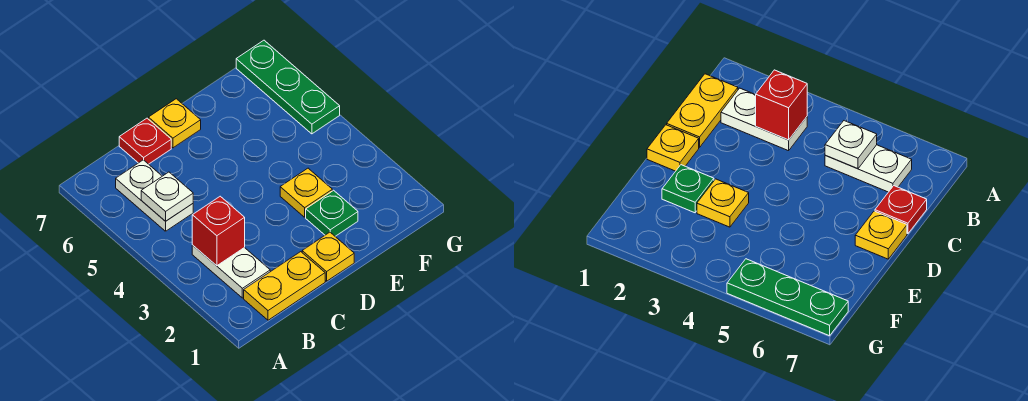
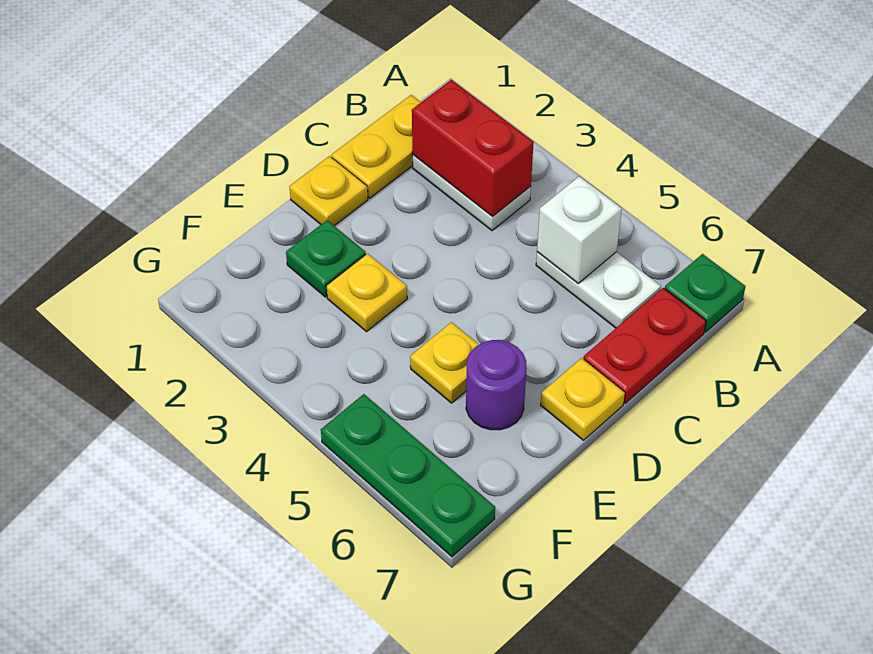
none -> green 1x1 plate [665,254,745,332]
red 1x1 brick [192,196,245,266] -> red 1x2 brick [412,80,534,216]
white 1x1 plate [141,172,193,221] -> white 1x1 brick [537,176,622,283]
red 1x1 plate [119,118,171,164] -> red 1x2 plate [583,288,706,403]
none -> yellow 1x1 plate [410,322,479,403]
none -> purple 1x1 round brick [466,340,527,430]

